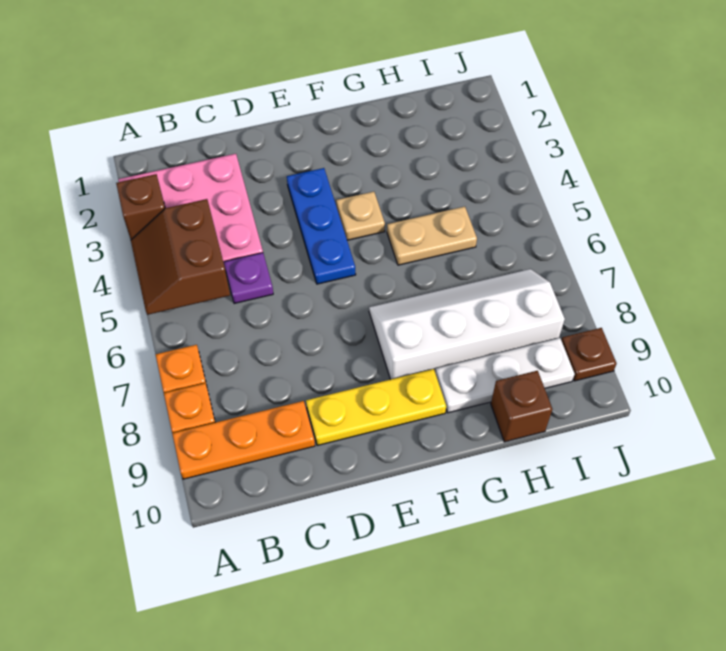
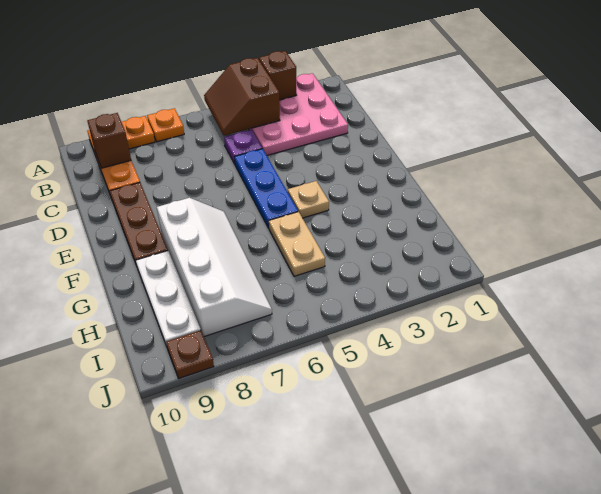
brown 2x2 slope [131,199,230,315] -> brown 2x2 slope turned to [204,58,280,136]
yellow 1x3 plate [306,369,446,446] -> brown 1x3 plate [110,182,168,266]
blue 1x3 plate [287,168,356,284] -> blue 1x3 plate turned to [235,149,298,228]
brown 1x1 brick [491,371,552,442] -> brown 1x1 brick moved to [87,113,131,168]

